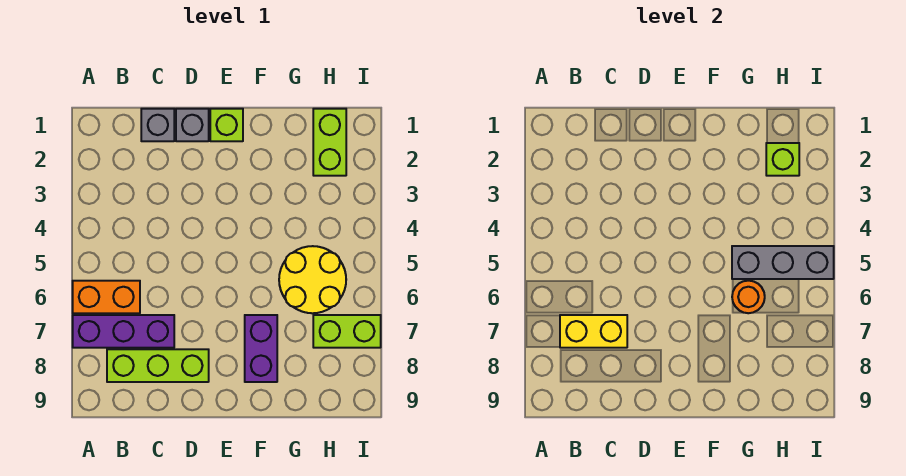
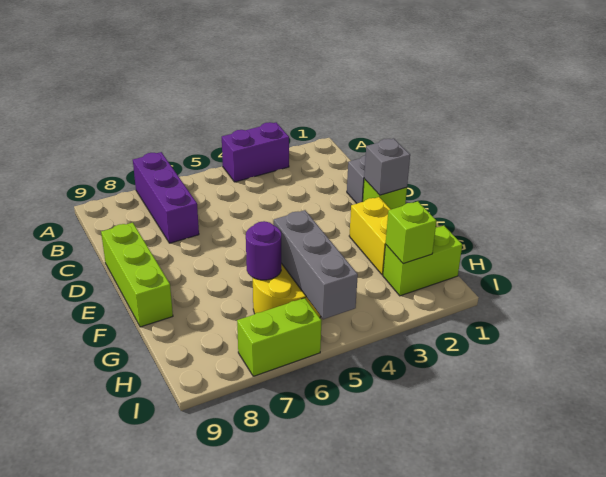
orange 1x2 brick [73,281,140,313] -> none
yellow 1x2 brick [560,315,627,348] -> yellow 1x2 brick moved to [349,197,391,275]
lime 1x3 brick [107,349,209,382] -> lime 1x3 brick moved to [101,223,173,327]
grey 1x1 brick [141,109,174,141] -> grey 1x1 brick moved to [364,138,410,195]
purple 1x2 brick [245,315,277,382] -> purple 1x2 brick moved to [222,122,289,182]
orange 1x1 round brick [732,281,765,313] -> purple 1x1 round brick [246,221,281,280]
lime 1x2 brick [313,315,381,348] -> lime 1x2 brick turned to [237,298,322,376]

